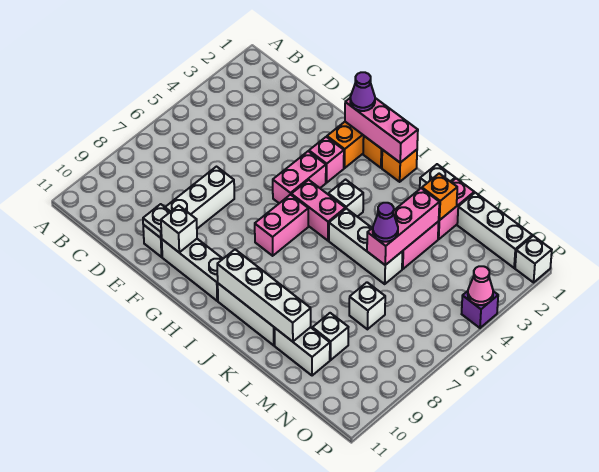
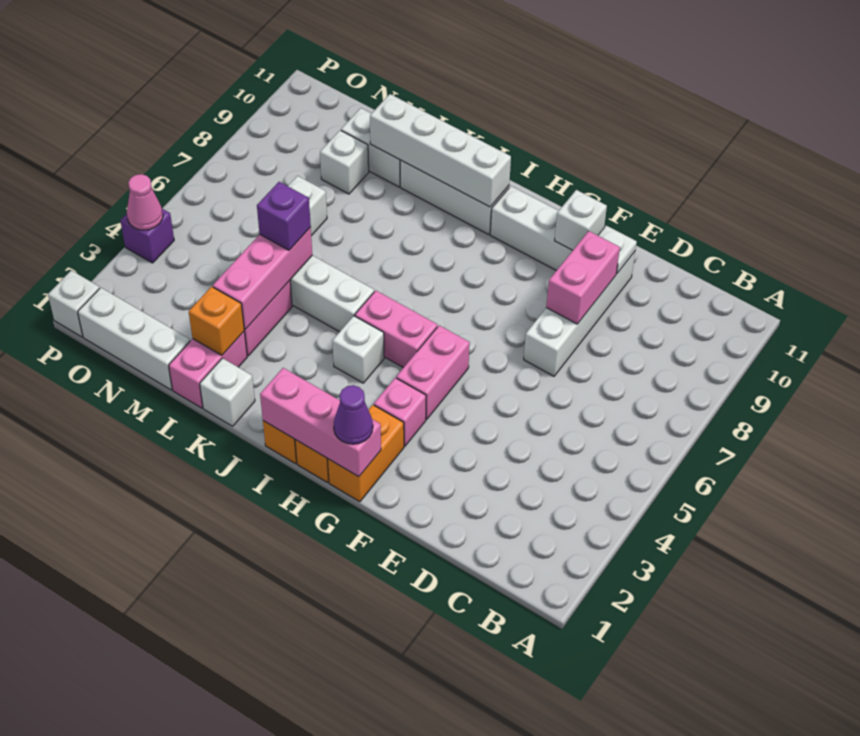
pink 1x2 brick [255,194,308,256] -> pink 1x2 brick moved to [546,231,620,324]
purple 1x1 cone [373,203,398,242] -> purple 1x1 brick [257,182,311,250]

